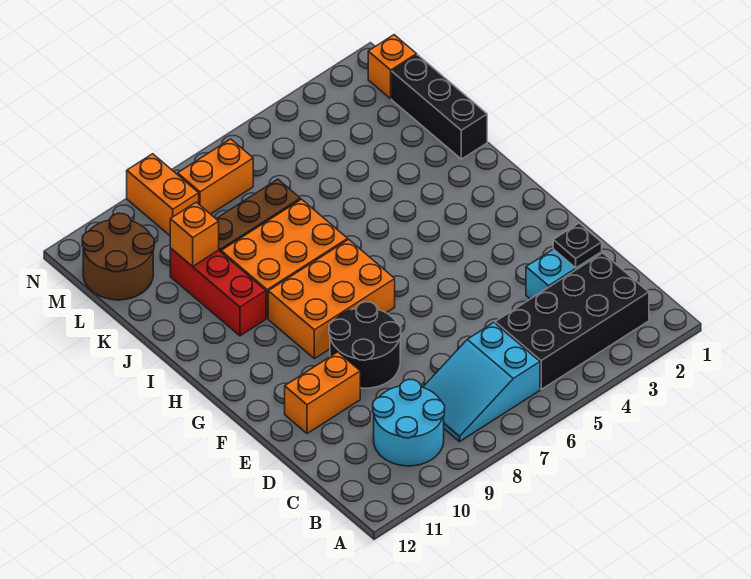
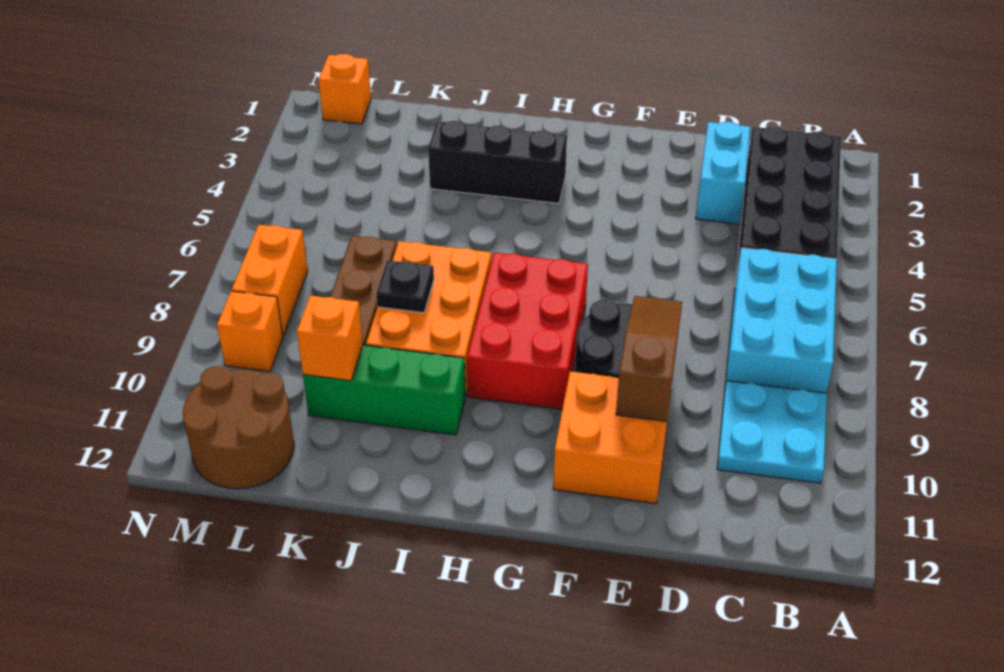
cyan 2x3 slope [423,323,540,442] -> cyan 2x3 brick [725,248,837,393]
cyan 2x2 round brick [373,379,445,466] -> cyan 2x2 plate [717,381,827,483]
black 1x1 plate [553,223,602,268] -> black 1x1 plate moved to [376,260,434,313]
none -> brown 1x3 slope [616,296,682,422]
orange 1x2 brick [285,352,360,434] -> orange 2x2 brick [553,371,671,504]
orange 2x3 brick [268,239,395,359] -> red 2x3 brick [467,253,588,409]
red 1x3 brick [170,248,266,336] -> green 1x3 brick [303,345,465,435]
black 1x3 brick [392,55,487,159] -> black 1x3 brick moved to [428,121,567,203]
orange 1x2 brick [127,154,199,235] -> orange 1x1 brick [217,291,283,371]

